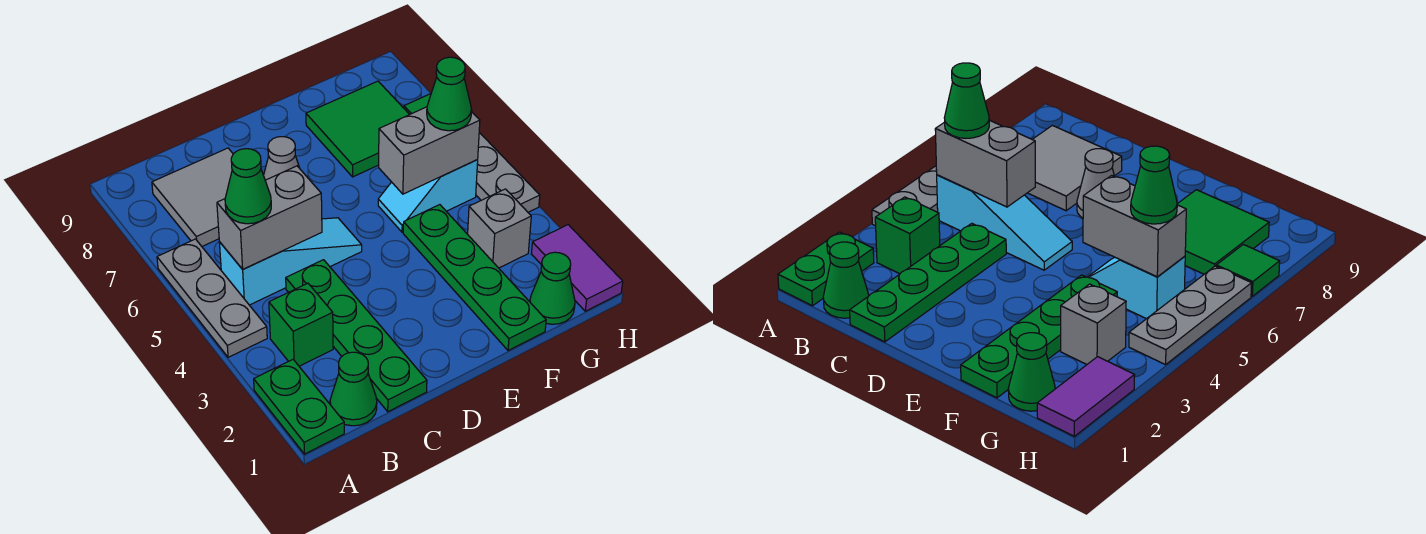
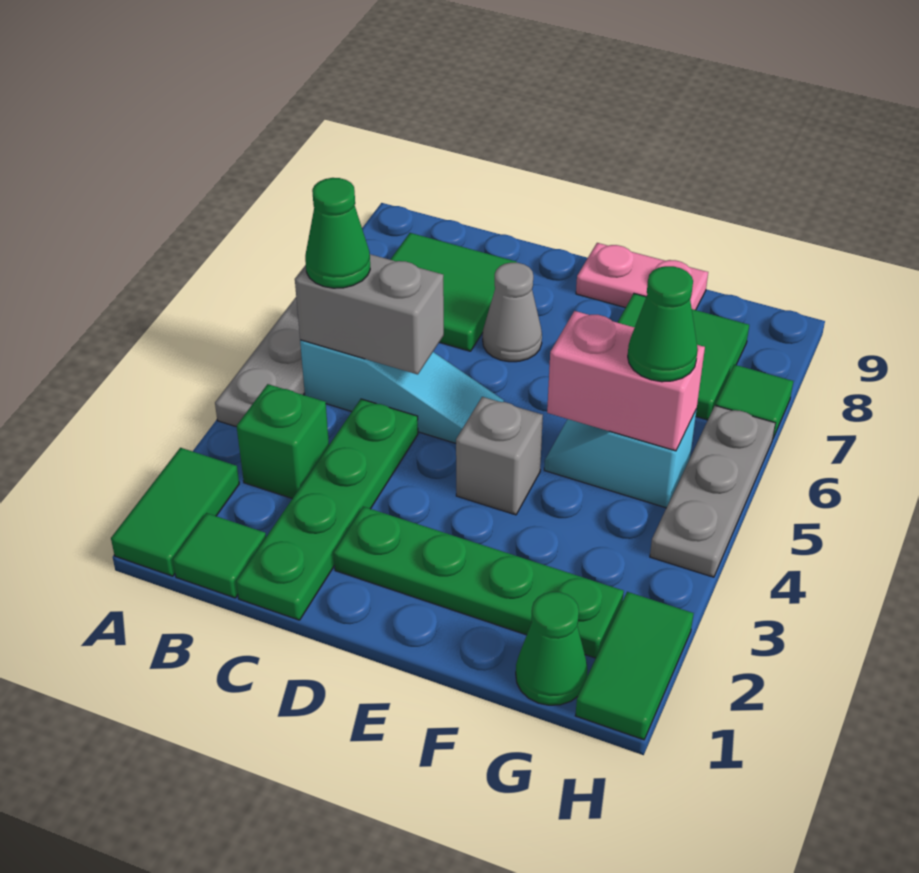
green 1x2 plate [254,360,344,454] -> green 1x2 tile [111,448,239,576]
green 1x1 cone [330,352,377,426] -> green 1x1 tile [173,513,266,598]
grey 2x2 tile [152,148,233,246] -> green 2x2 tile [390,233,516,351]
none -> pink 1x2 plate [576,243,708,310]
green 1x4 plate [403,205,546,351] -> green 1x4 plate turned to [334,507,624,658]
grey 1x2 brick [379,107,480,194] -> pink 1x2 brick [547,311,705,451]
grey 1x1 brick [468,189,531,268] -> grey 1x1 brick moved to [456,397,543,515]
purple 1x2 tile [531,225,623,311] -> green 1x2 tile [575,592,694,740]

